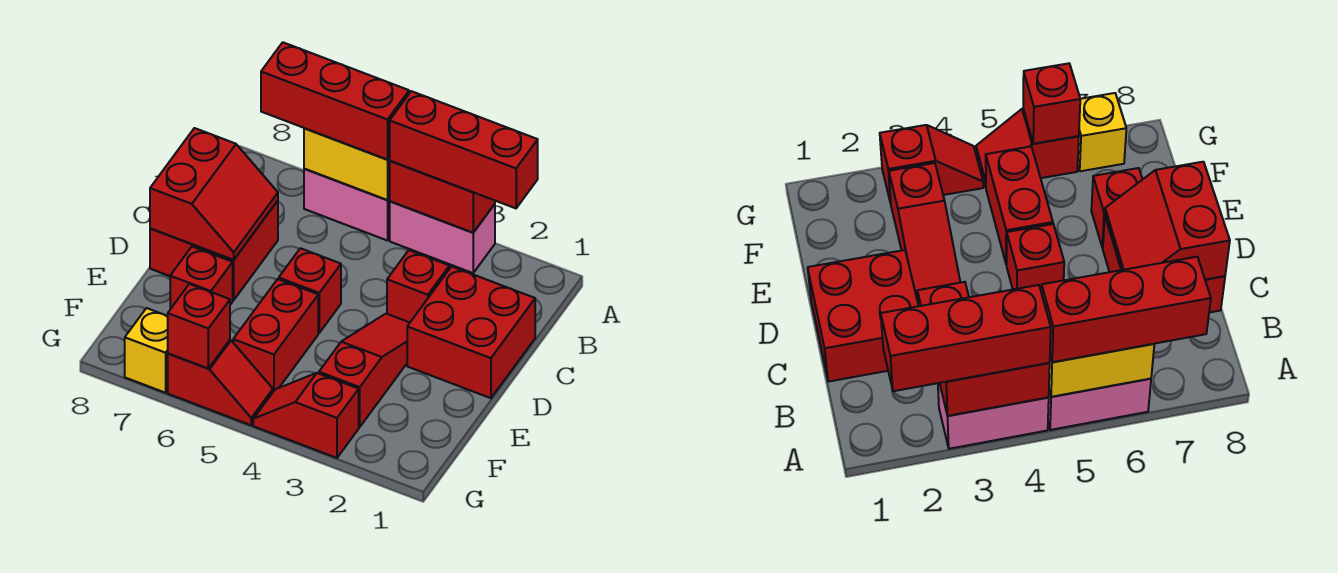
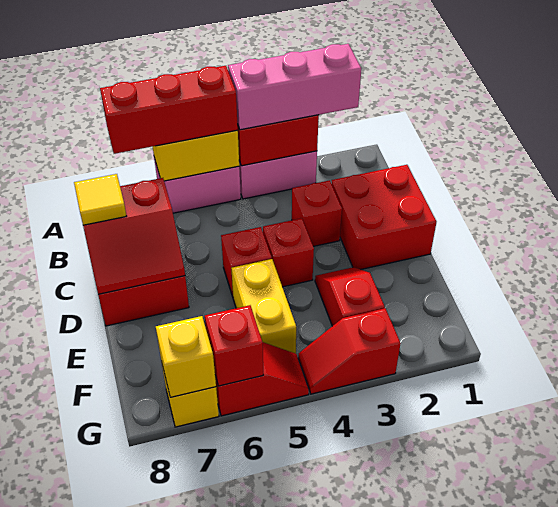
red 1x3 brick [389,91,538,208] -> pink 1x3 brick [228,44,361,130]
red 2x2 slope [150,128,278,260] -> red 2x2 slope turned to [83,178,185,295]
none -> yellow 1x1 tile [74,174,126,225]
red 1x3 slope [319,314,410,427] -> red 1x2 slope [315,267,385,326]
red 1x2 brick [233,279,318,392] -> yellow 1x2 brick [231,259,296,354]
red 1x1 brick [170,247,233,309] -> red 1x1 brick moved to [263,218,314,287]
none -> yellow 1x1 brick [156,316,216,397]

